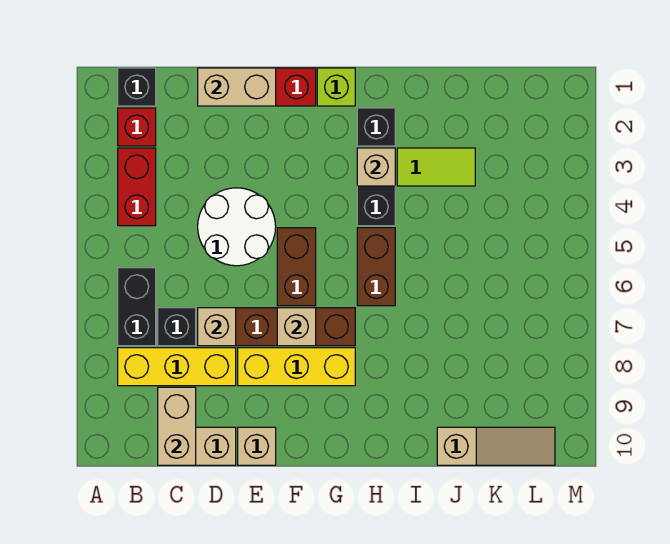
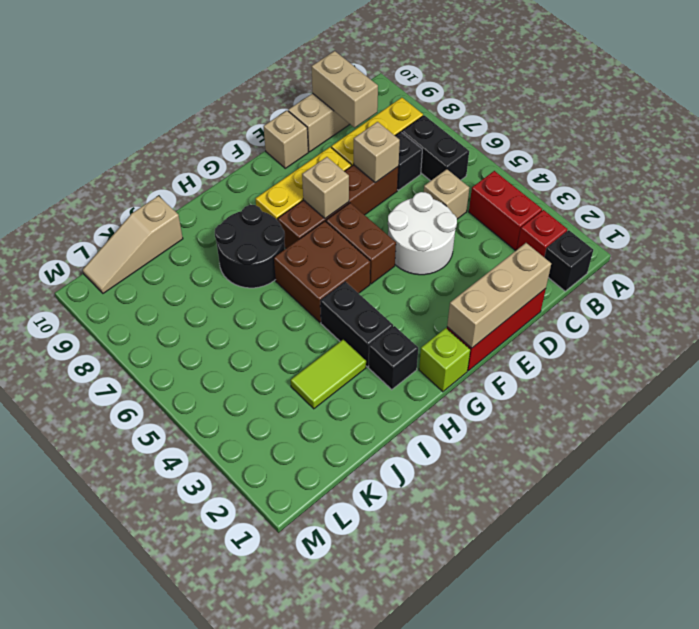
tan 1x2 brick [198,68,276,106] -> tan 1x3 brick [447,243,551,348]
tan 1x1 brick [357,148,395,186] -> tan 1x1 brick moved to [424,169,469,219]
brown 1x2 brick [357,228,395,306] -> brown 2x2 brick [274,221,370,322]
none -> black 2x2 round brick [215,205,285,288]

